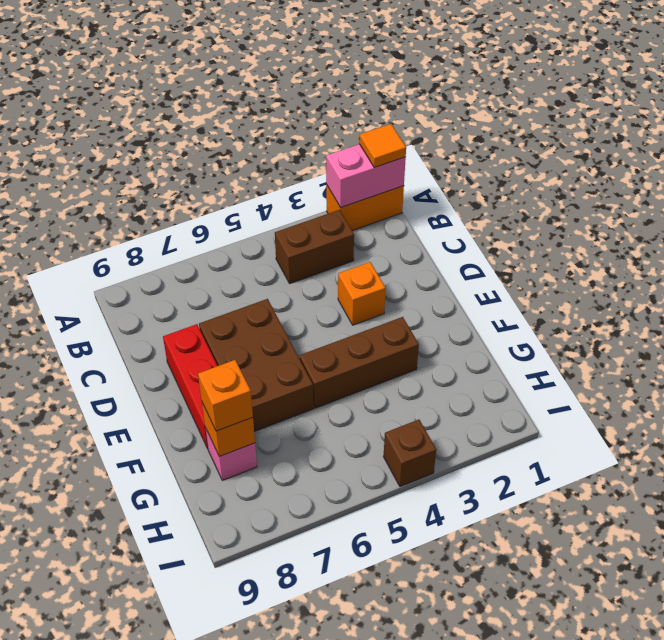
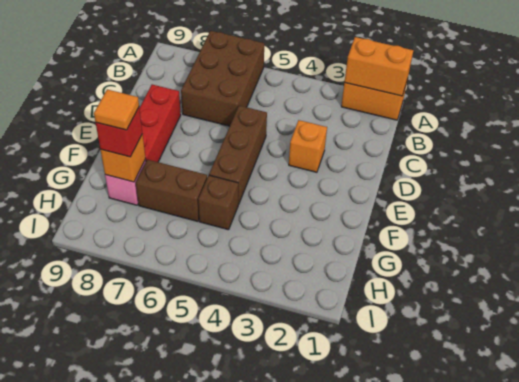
pink 1x2 brick [326,144,406,208] -> orange 1x2 brick [344,37,413,96]
orange 1x1 tile [359,124,406,167] -> orange 1x1 tile moved to [94,89,139,130]
brown 1x2 brick [275,210,354,284] -> brown 1x2 brick moved to [136,159,207,221]
brown 2x3 brick [199,299,313,431] -> brown 2x3 brick moved to [181,31,264,126]
brown 1x3 brick [300,317,419,408] -> brown 1x3 brick turned to [209,106,267,204]
orange 1x1 brick [198,360,253,431] -> red 1x1 brick [96,108,142,157]
brown 1x1 brick [384,420,436,487] -> brown 1x1 brick moved to [198,175,239,230]

